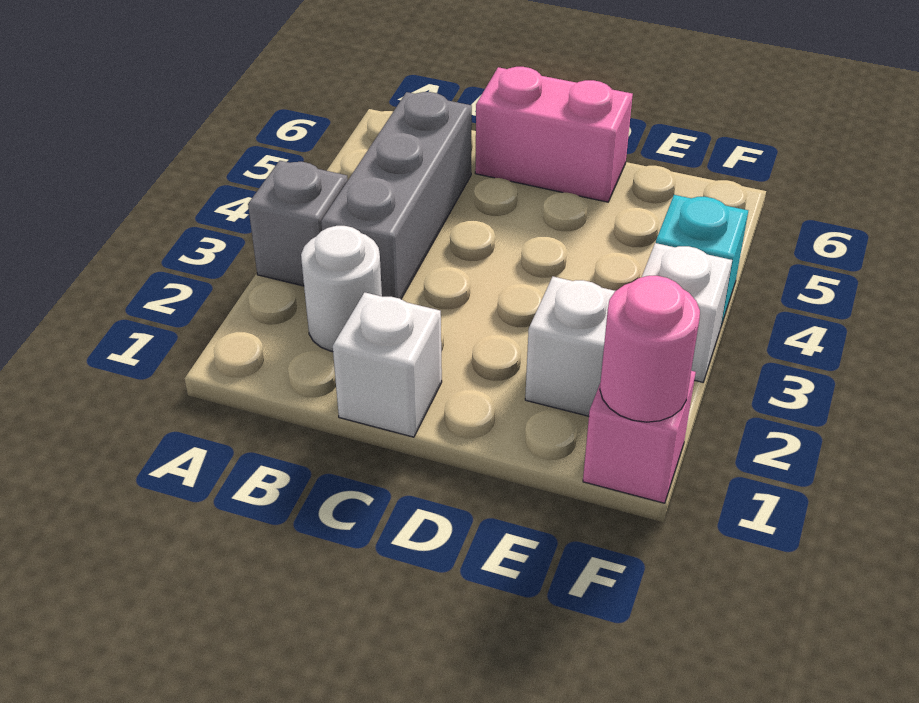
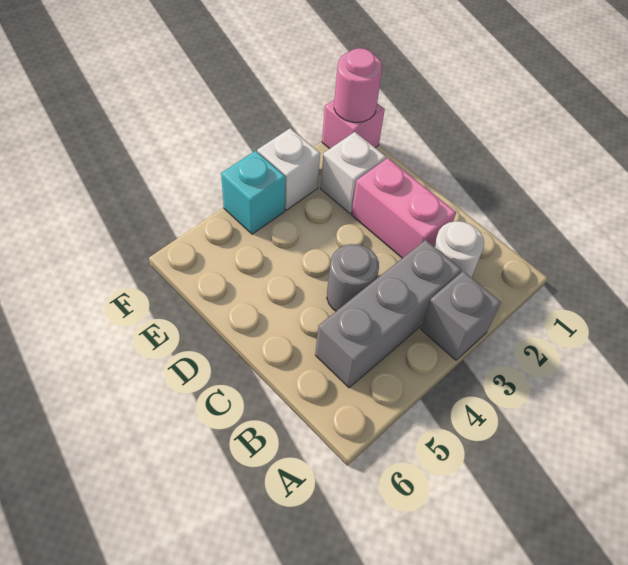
white 1x1 brick [333,292,442,437] -> none
none -> grey 1x1 round brick [327,244,379,311]
pink 1x2 brick [475,67,633,202] -> pink 1x2 brick moved to [352,158,456,258]

